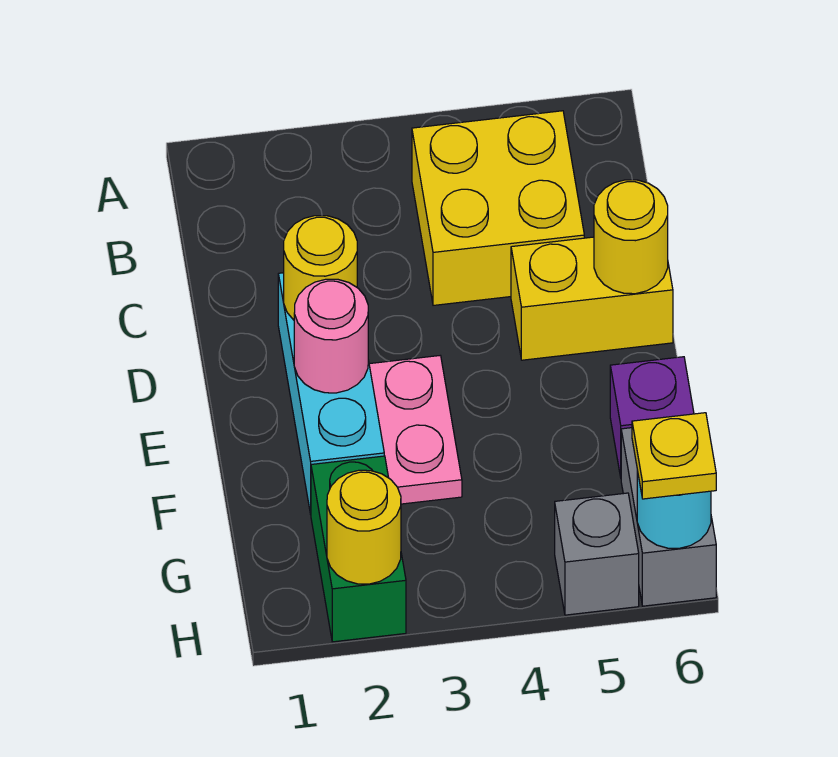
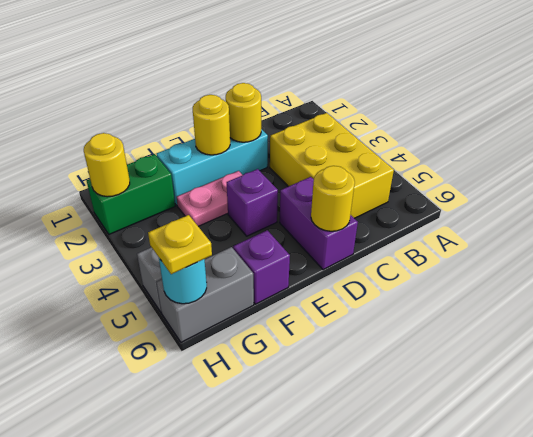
yellow 2x2 brick [412,111,584,305] -> yellow 2x3 brick [270,113,394,218]
yellow 1x2 brick [511,237,673,360] -> purple 1x2 brick [280,177,358,270]
pink 1x1 round brick [294,279,368,393] -> yellow 1x1 round brick [193,95,230,155]
none -> purple 1x1 brick [227,169,278,236]

